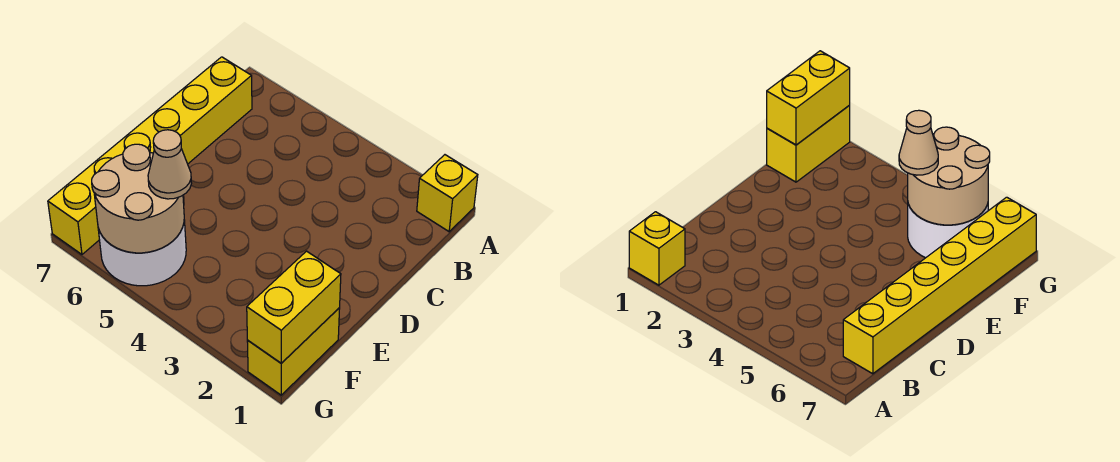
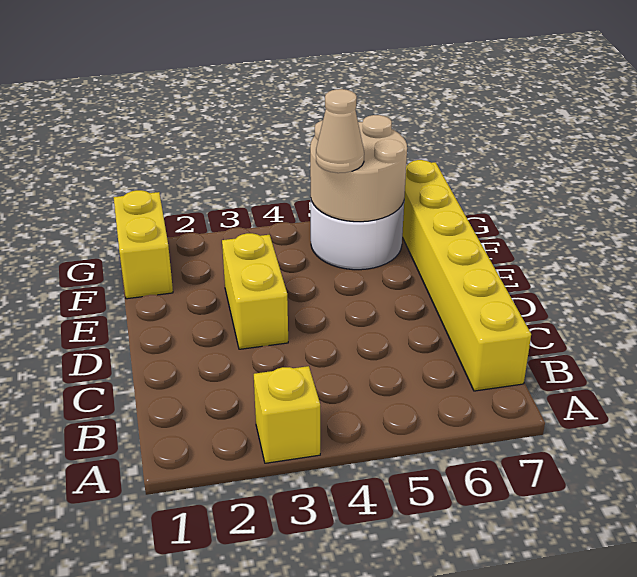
yellow 1x1 brick [417,155,478,232] -> yellow 1x1 brick moved to [254,366,320,463]
yellow 1x2 brick [247,251,341,363] -> yellow 1x2 brick moved to [222,233,288,349]

